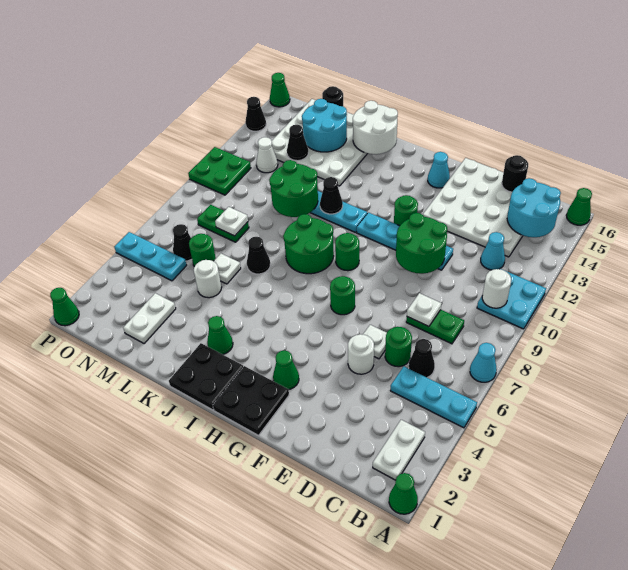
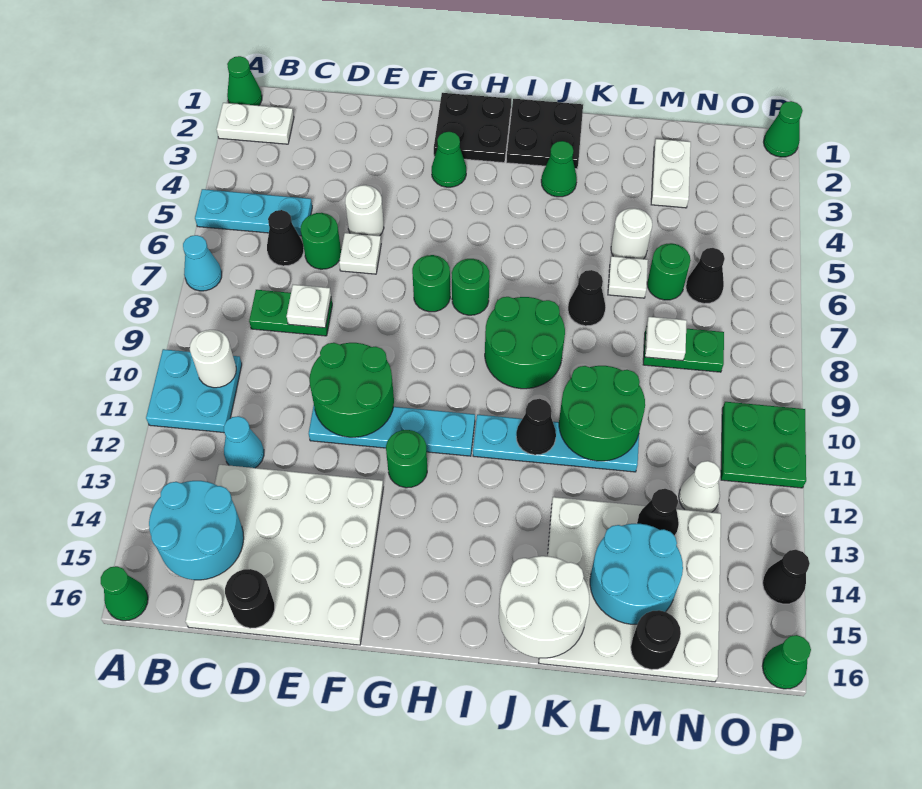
white 1x2 plate [373,420,425,480] -> white 1x2 plate turned to [217,103,294,144]
cyan 1x1 cone [428,152,450,188] -> none
green 1x1 round brick [335,233,359,271] -> green 1x1 round brick moved to [452,259,490,315]
cyan 1x3 plate [114,232,187,281] -> none

